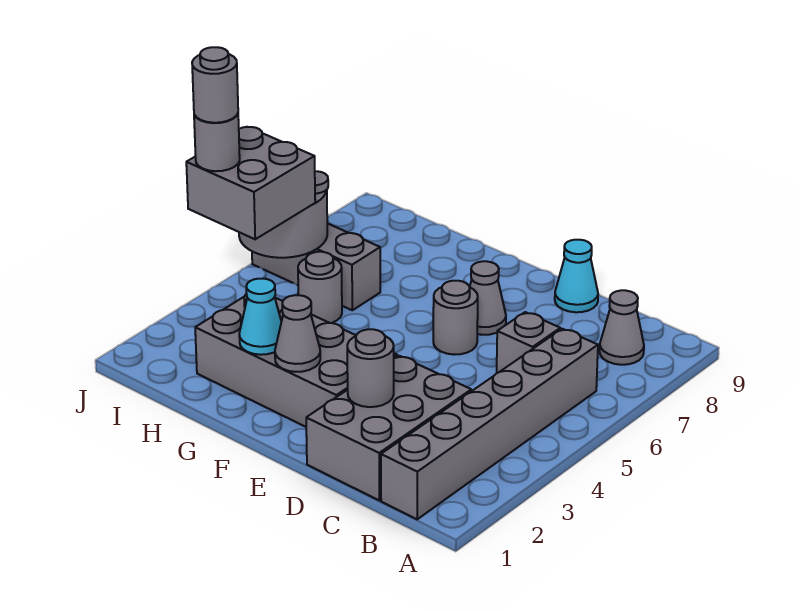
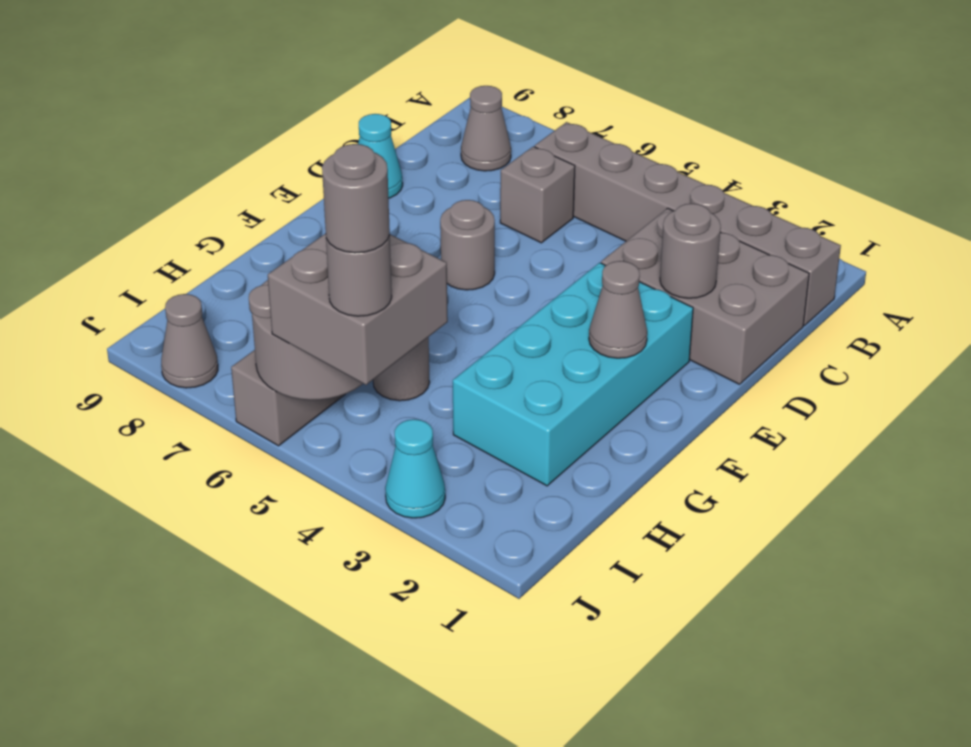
grey 2x4 brick [195,294,397,427] -> cyan 2x4 brick [453,263,693,486]
grey 1x1 cone [470,261,506,335] -> grey 1x1 cone moved to [161,294,218,388]
cyan 1x1 cone [239,279,281,355] -> cyan 1x1 cone moved to [385,419,445,518]

